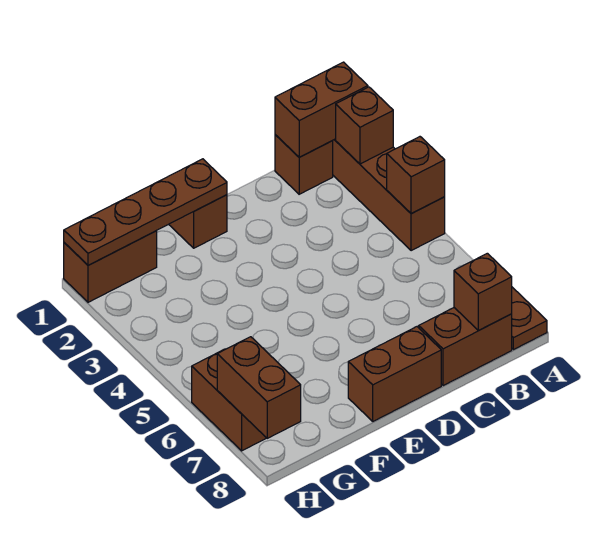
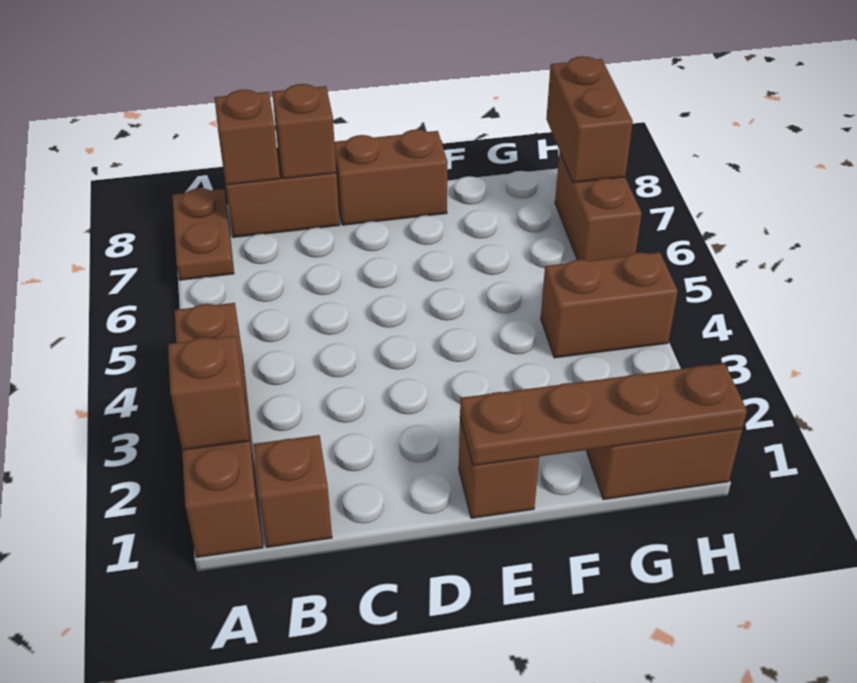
brown 1x2 brick [275,62,368,157] -> brown 1x2 brick moved to [541,252,678,358]
brown 1x1 brick [387,137,445,213] -> brown 1x1 brick moved to [272,84,336,179]

